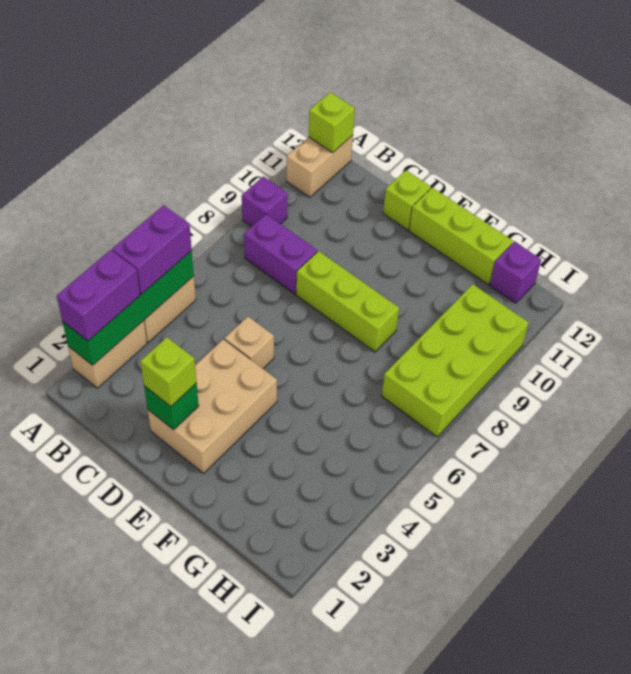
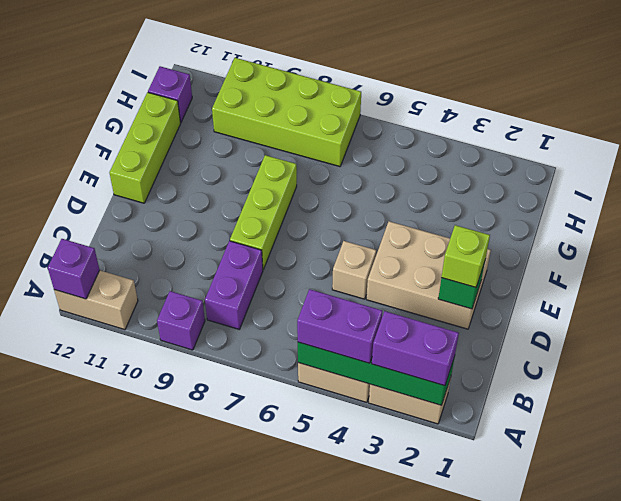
lime 1x1 brick [309,92,355,153] -> purple 1x1 brick [48,239,100,299]
lime 1x1 brick [383,170,431,230] -> none

